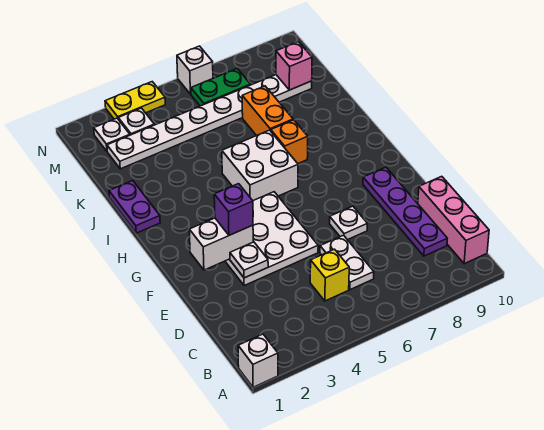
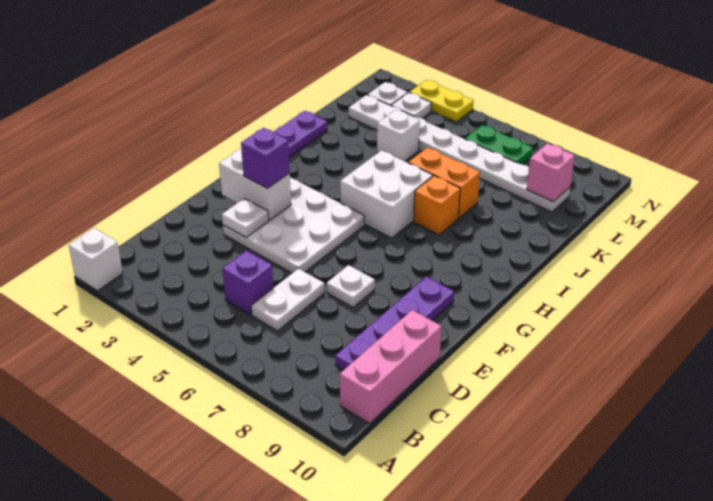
yellow 1x1 brick [310,249,349,301] -> purple 1x1 brick [222,251,273,315]
orange 1x2 brick [242,86,293,136] -> orange 1x2 brick turned to [408,148,480,218]
white 1x1 brick [177,46,213,94] -> white 1x1 brick moved to [377,110,420,161]

